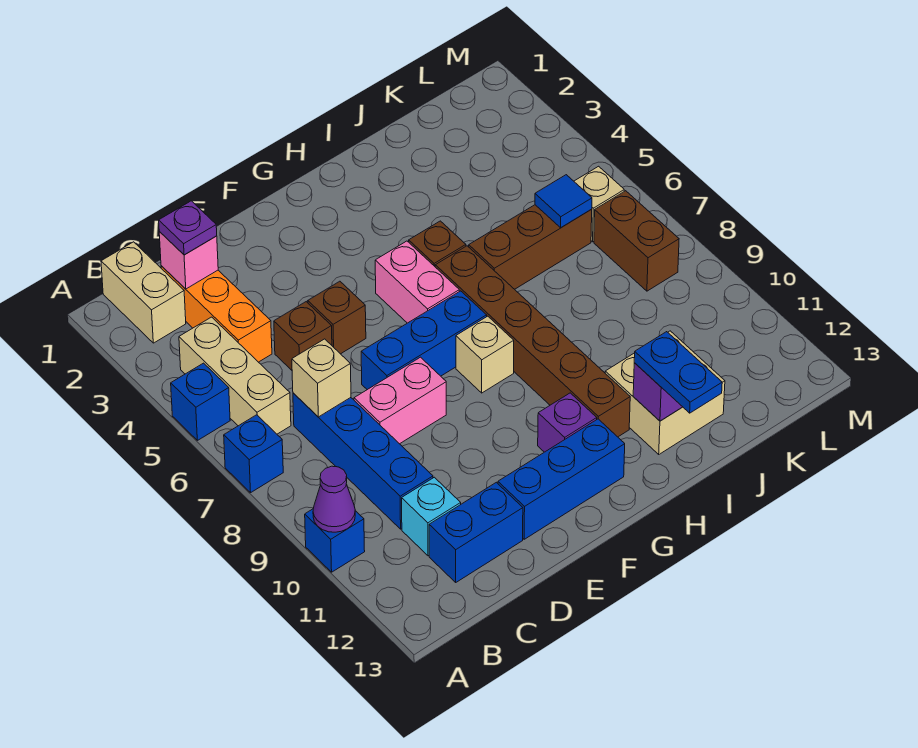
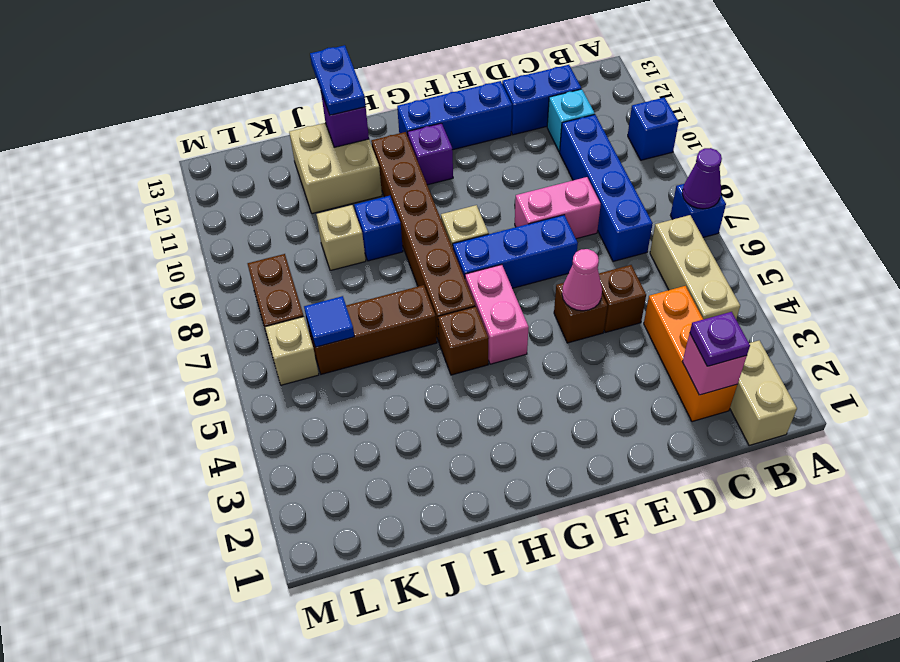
blue 1x1 brick [171,363,230,440] -> blue 1x1 brick moved to [354,196,403,261]
purple 1x1 cone [313,466,355,532] -> purple 1x1 cone moved to [682,148,722,209]
tan 1x1 brick [292,339,351,417] -> tan 1x1 brick moved to [316,205,366,271]
none -> pink 1x1 cone [562,249,602,311]

